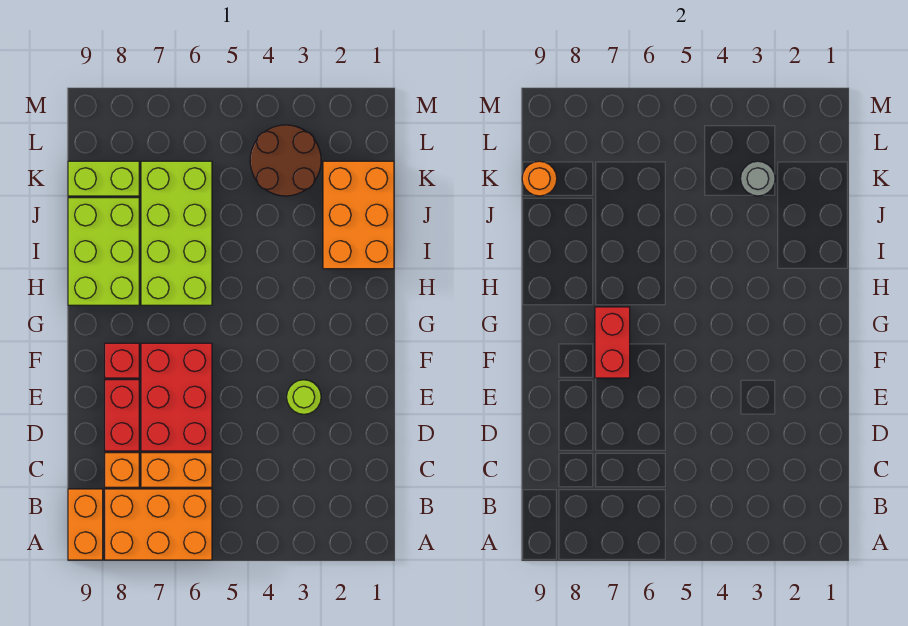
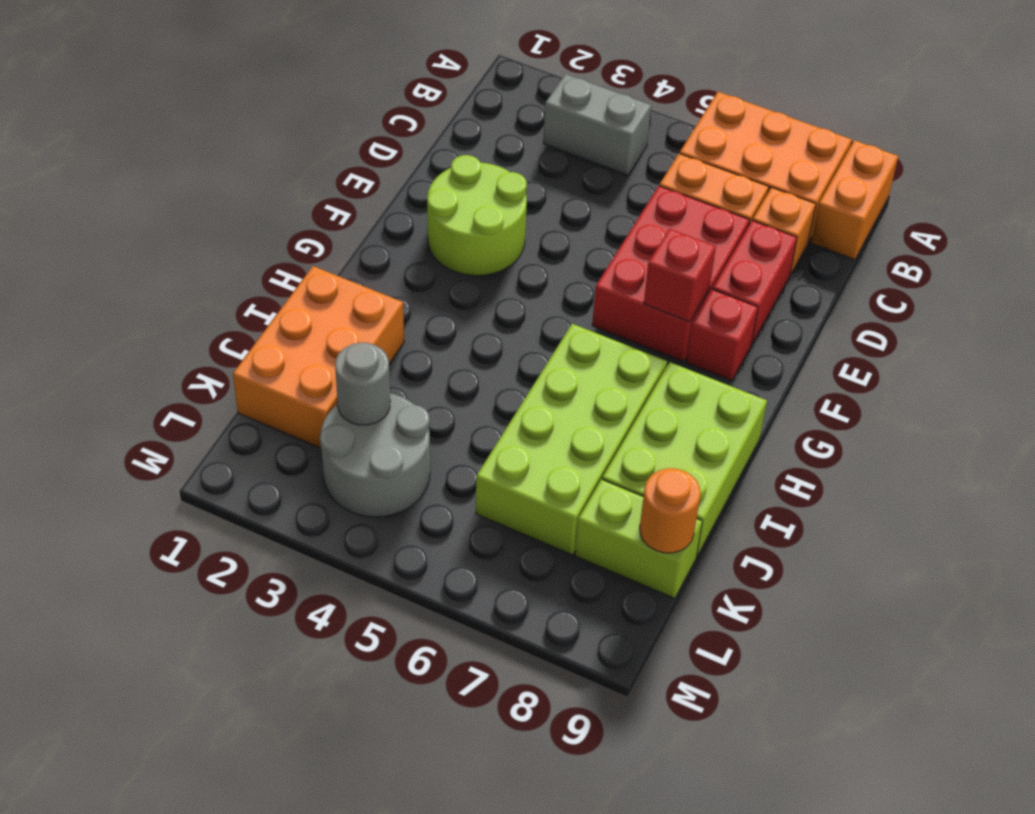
none -> grey 1x2 brick [543,74,651,175]
lime 1x1 round brick [287,380,321,414] -> lime 2x2 round brick [427,155,527,276]
red 1x2 brick [595,307,630,378] -> red 1x1 brick [644,229,716,322]
brown 2x2 round brick [250,125,321,196] -> grey 2x2 round brick [320,393,430,517]

